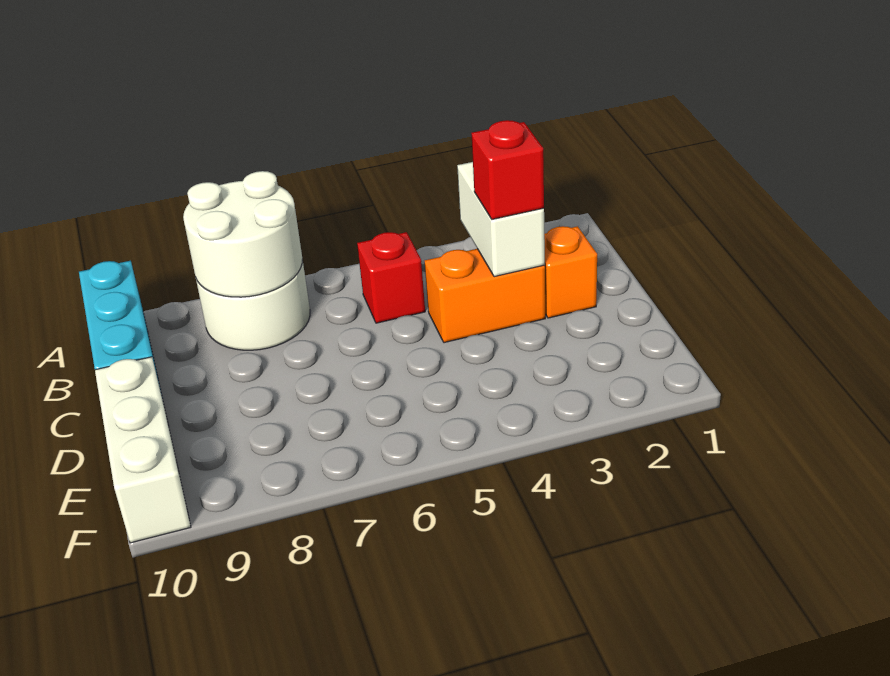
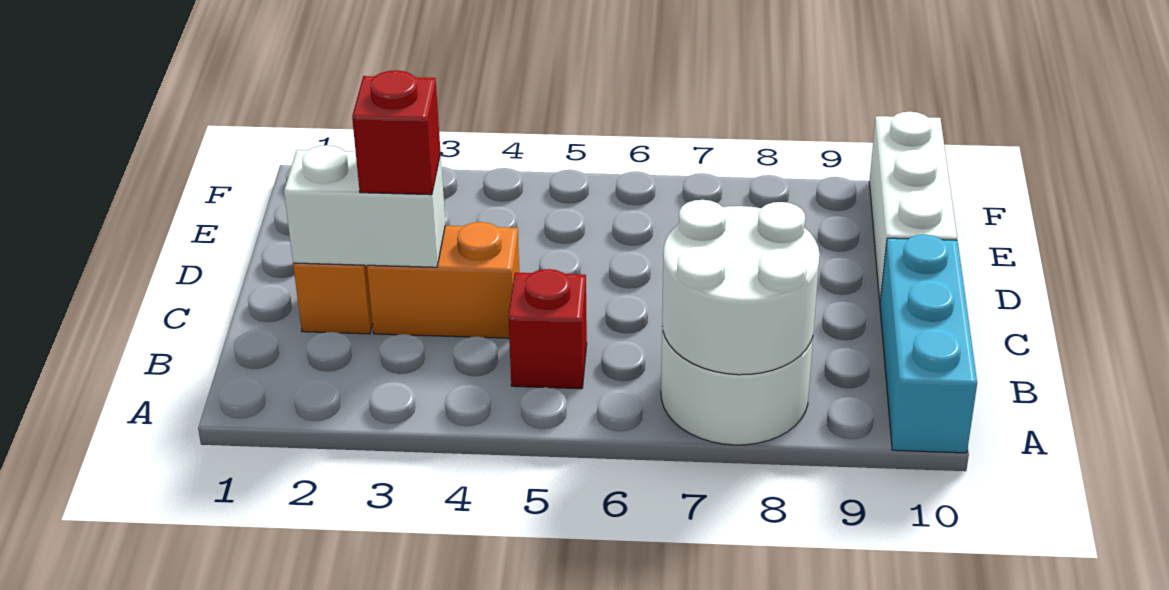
white 1x2 brick [457,162,545,277] -> white 1x2 brick turned to [284,145,445,267]

